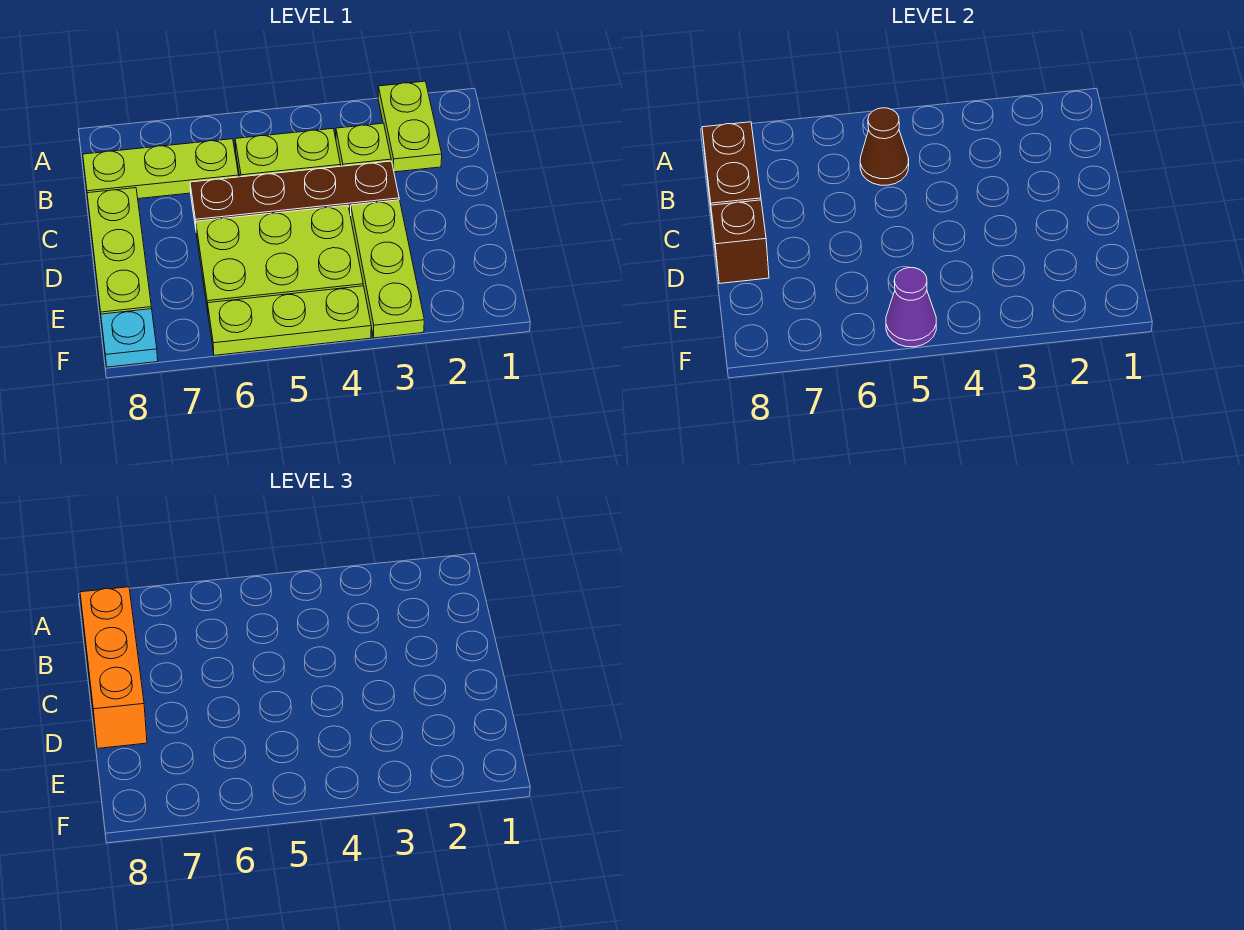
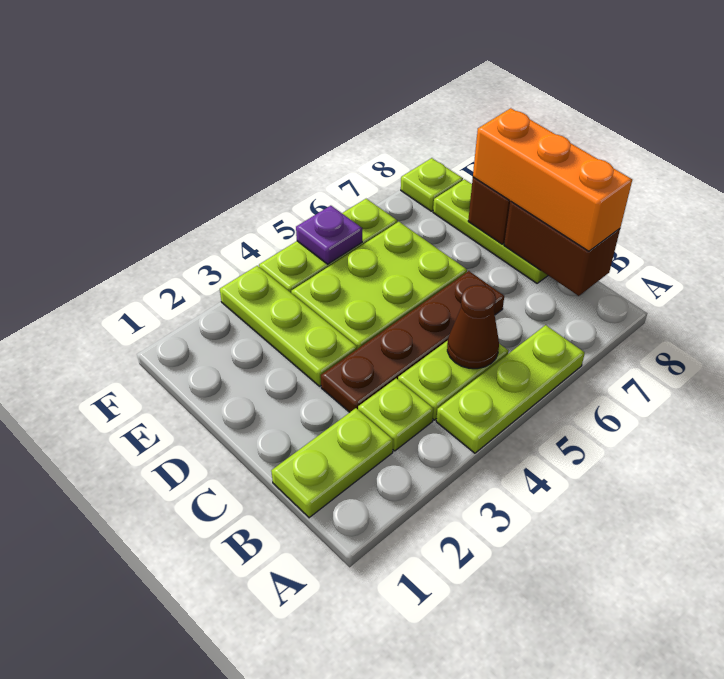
lime 1x2 plate [378,81,442,172] -> lime 1x2 plate turned to [271,408,393,518]
lime 1x3 plate [83,139,239,199] -> lime 1x3 plate moved to [436,325,585,453]
purple 1x1 cone [886,268,936,347] -> purple 1x1 plate [296,206,362,264]
cyan 1x1 plate [101,309,158,367] -> lime 1x1 plate [401,158,463,211]

